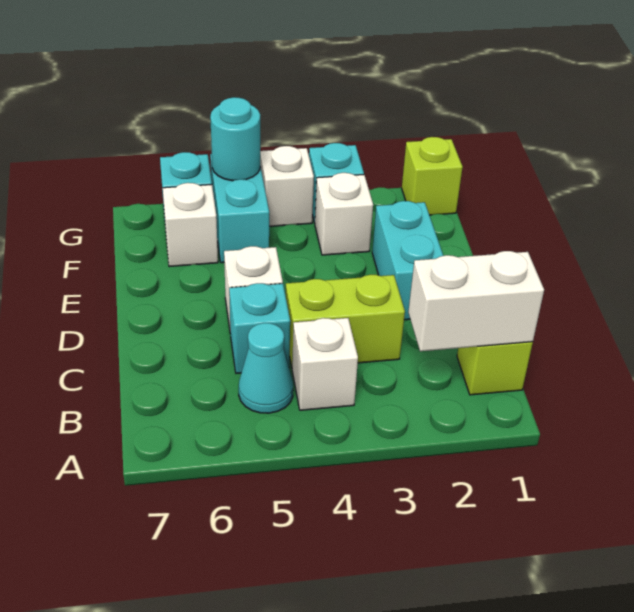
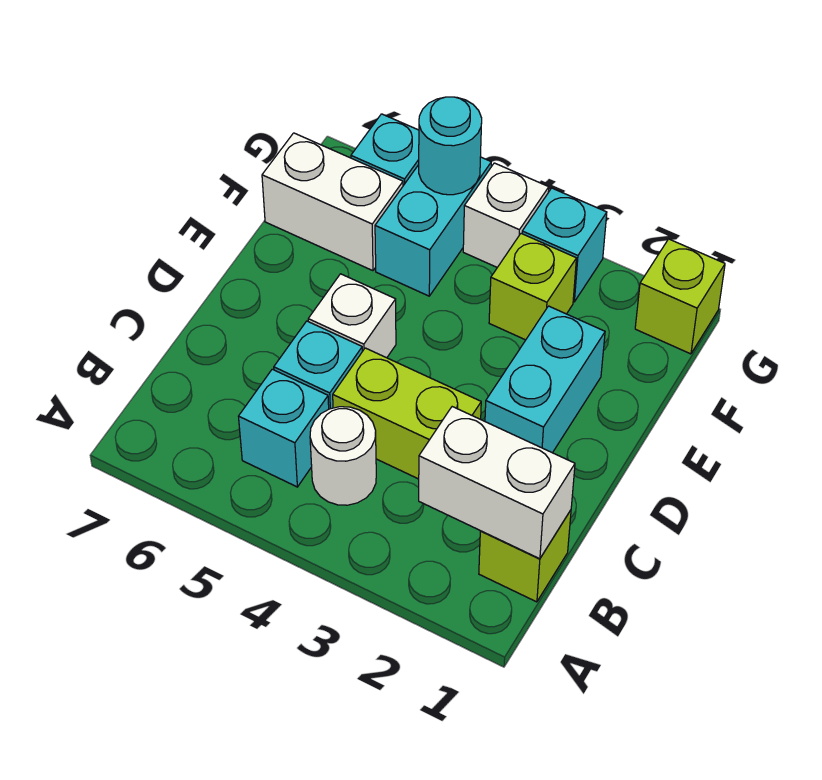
white 1x1 brick [292,318,358,410] -> white 1x1 round brick [310,407,376,505]
cyan 1x1 cone [239,323,293,413] -> cyan 1x1 brick [238,369,329,487]
white 1x1 brick [315,173,373,255] -> lime 1x1 brick [489,234,576,340]
white 1x1 brick [163,183,218,267] -> white 1x2 brick [262,133,403,271]

